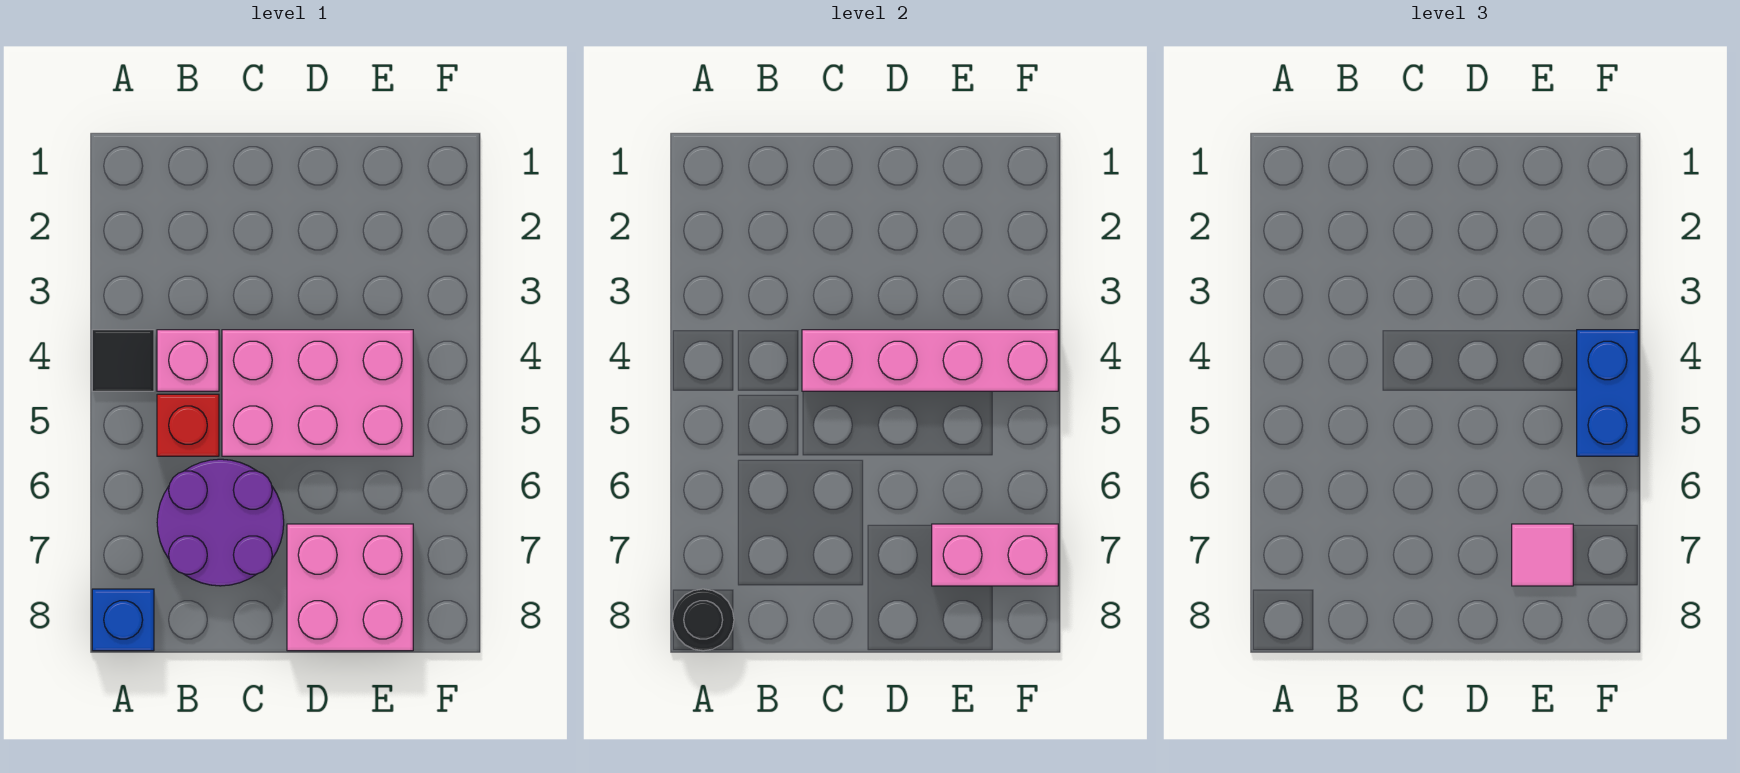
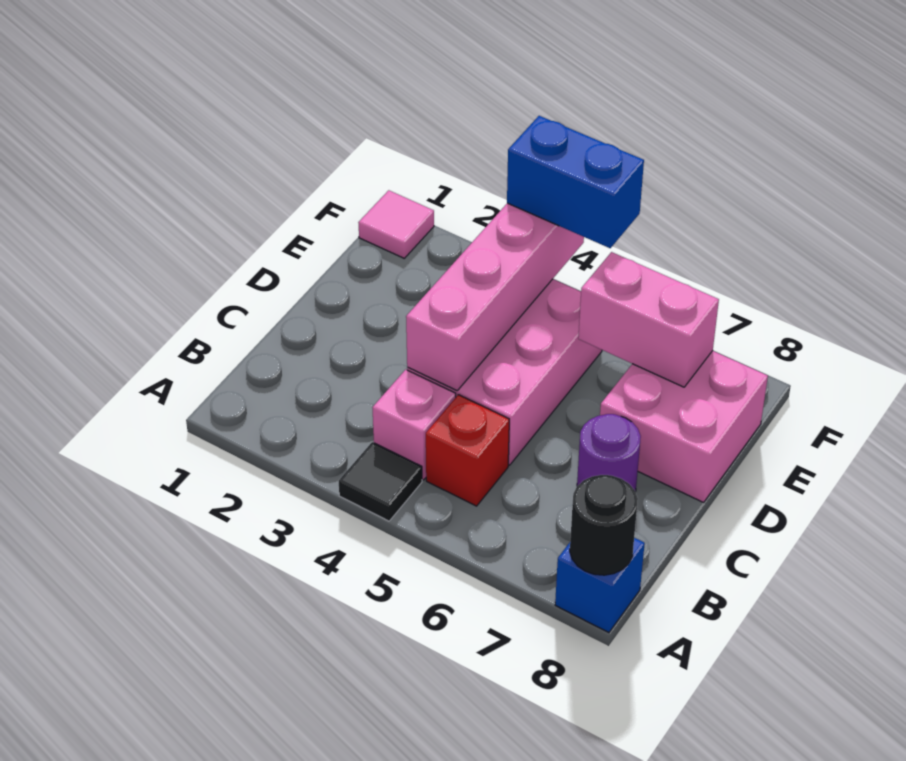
purple 2x2 round brick [157,459,284,586] -> purple 1x1 round brick [577,414,641,492]
pink 1x2 brick [932,524,1058,586] -> pink 1x2 brick turned to [578,252,719,387]
pink 1x1 tile [1512,524,1573,586] -> pink 1x1 tile moved to [358,190,434,258]

